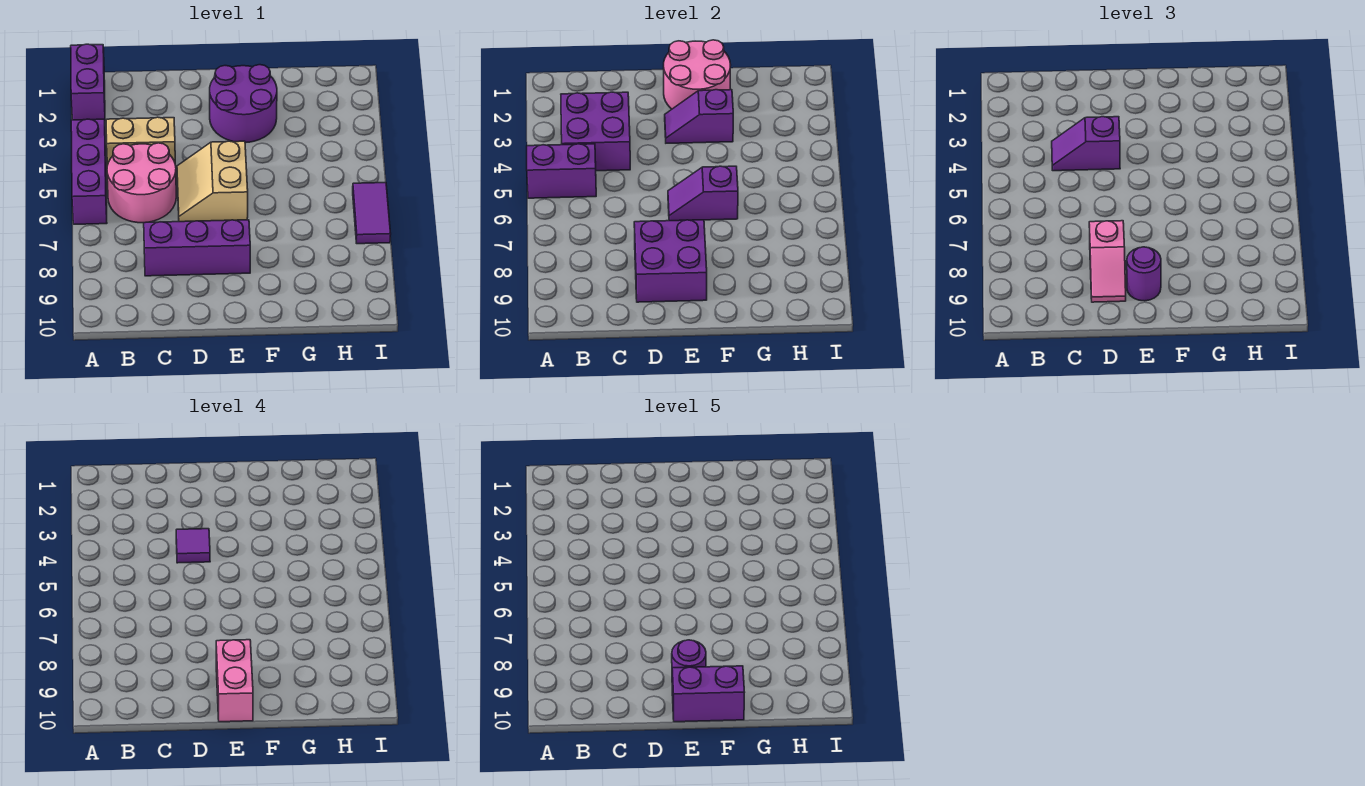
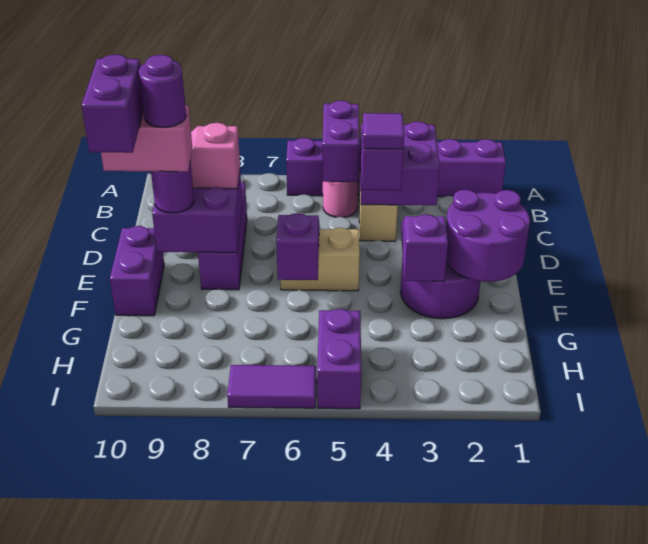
pink 2x2 round brick [107,143,176,223] -> pink 1x1 round brick [323,182,358,217]
pink 2x2 round brick [664,40,731,109] -> purple 2x2 round brick [446,189,530,282]
none -> purple 1x2 brick [110,226,164,316]
none -> purple 1x2 brick [317,309,361,409]

